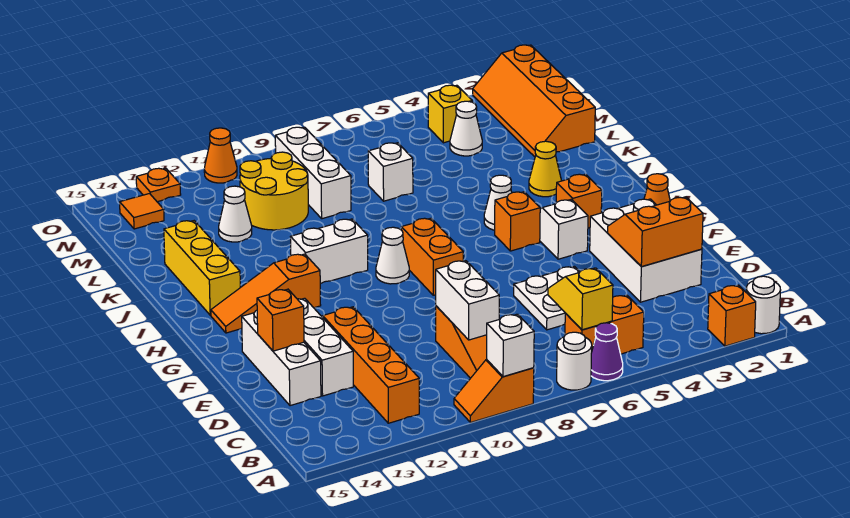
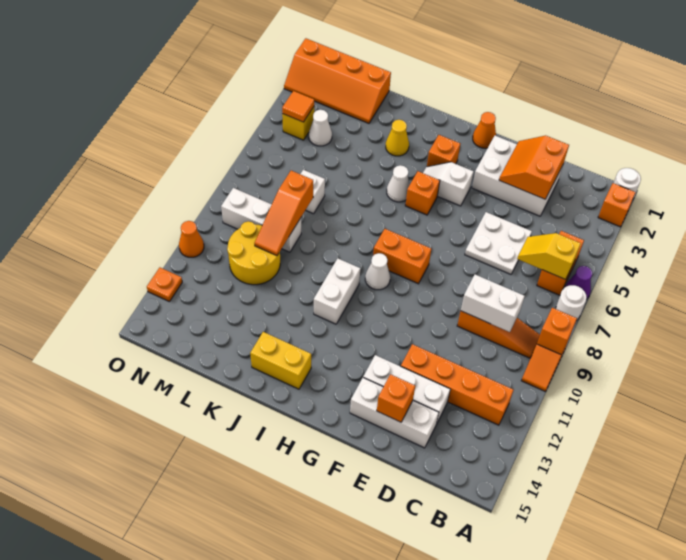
white 1x1 brick [487,314,534,377] -> orange 1x1 brick [537,308,577,355]
orange 1x3 slope [211,254,321,333] -> orange 1x3 slope moved to [254,171,313,256]
yellow 1x3 brick [164,221,240,315] -> yellow 1x2 brick [250,332,311,389]
white 1x1 cone [219,186,252,242] -> none
orange 1x1 tile [120,194,164,229] -> orange 1x1 tile moved to [282,91,314,122]

